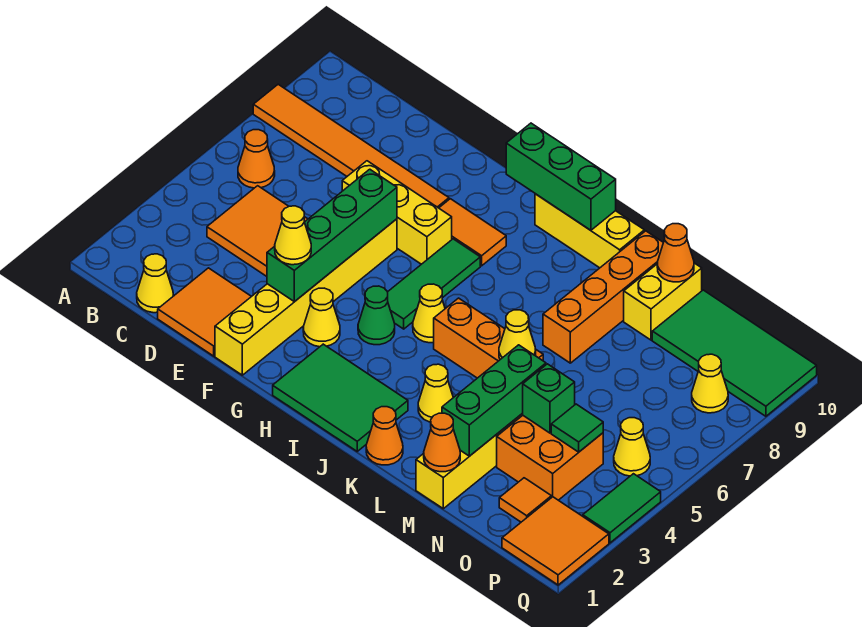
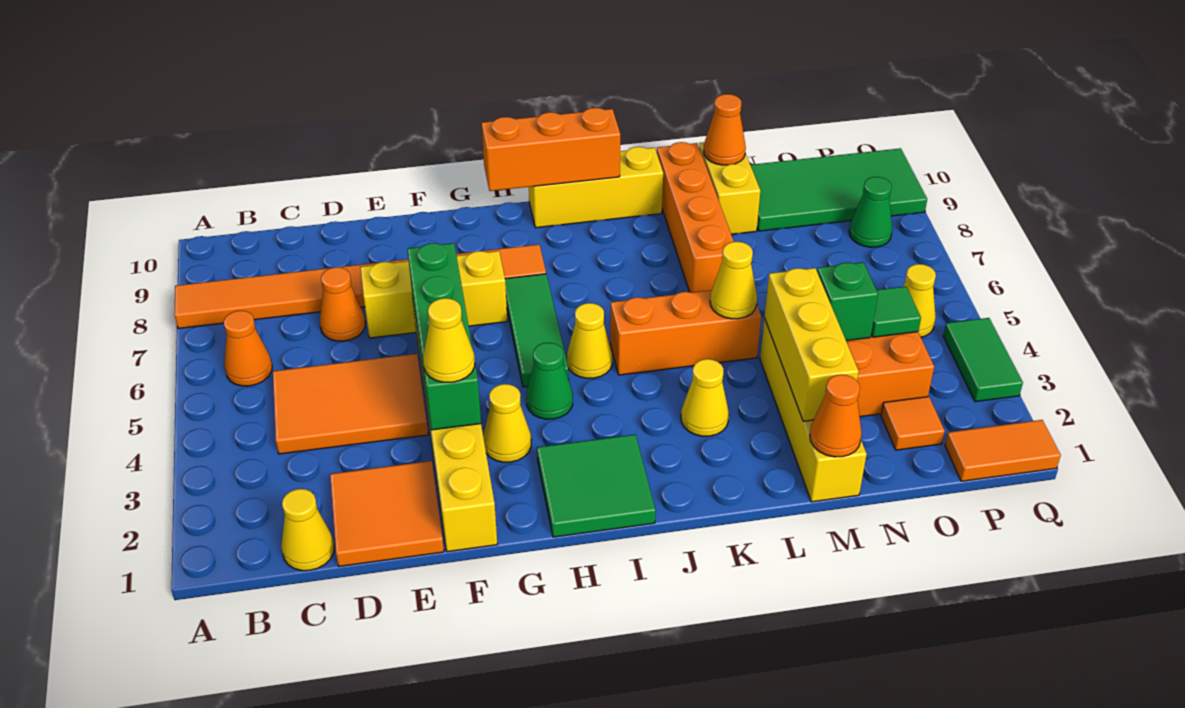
green 2x3 tile [273,344,408,451] -> green 2x2 tile [537,435,656,537]
green 1x3 brick [506,123,616,230] -> orange 1x3 brick [482,108,620,191]
orange 1x1 cone [366,407,403,465] -> orange 1x1 cone moved to [320,267,365,341]
green 1x3 brick [442,345,546,456] -> yellow 1x3 brick [764,268,859,421]
orange 2x2 tile [502,497,609,585] -> orange 1x2 tile [945,420,1061,481]
yellow 1x1 cone [692,354,728,413] -> green 1x1 cone [849,177,892,247]

